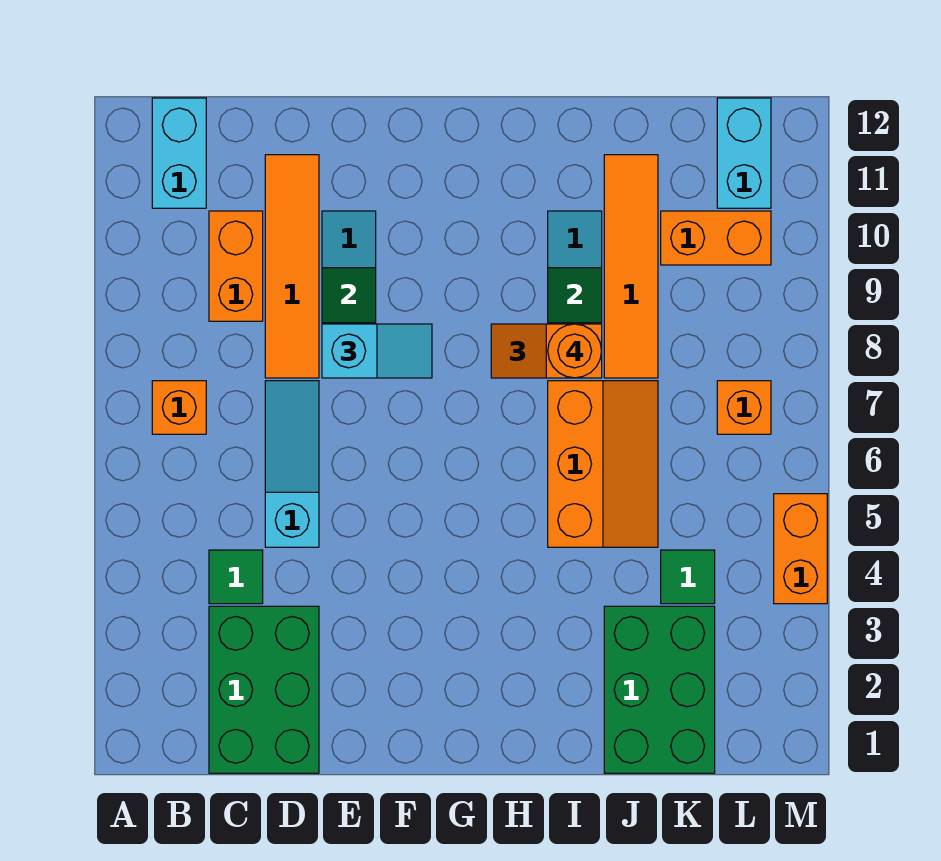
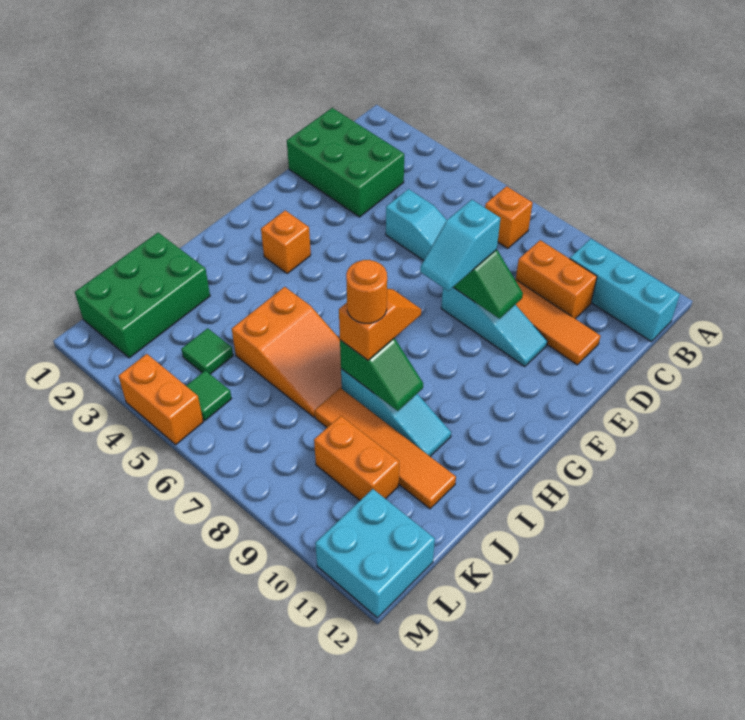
cyan 1x2 brick [152,98,206,208] -> cyan 1x3 brick [570,239,680,341]
green 1x1 tile [209,550,263,604] -> green 1x1 tile moved to [186,370,232,421]
orange 2x3 slope [548,381,658,547] -> orange 2x3 slope turned to [232,287,342,417]
green 2x3 brick [604,606,715,773] -> green 2x3 brick turned to [75,233,210,358]
orange 1x2 brick [661,211,771,265] -> orange 1x2 brick turned to [314,416,399,500]
orange 1x1 brick [717,381,771,434] -> orange 1x1 brick moved to [261,211,311,273]
cyan 1x2 brick [717,98,771,208] -> cyan 2x2 brick [315,489,435,618]

